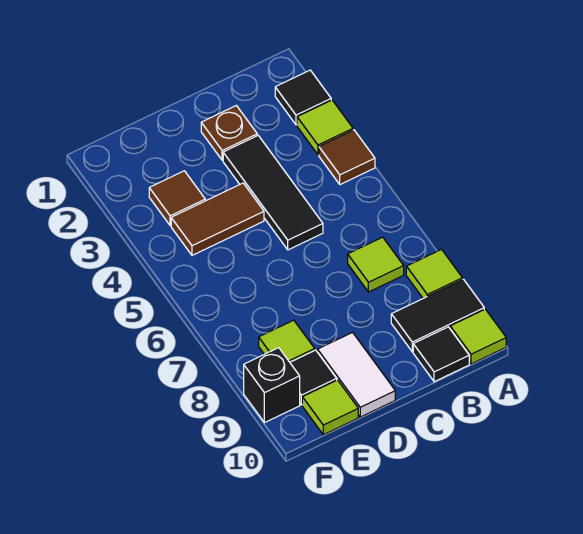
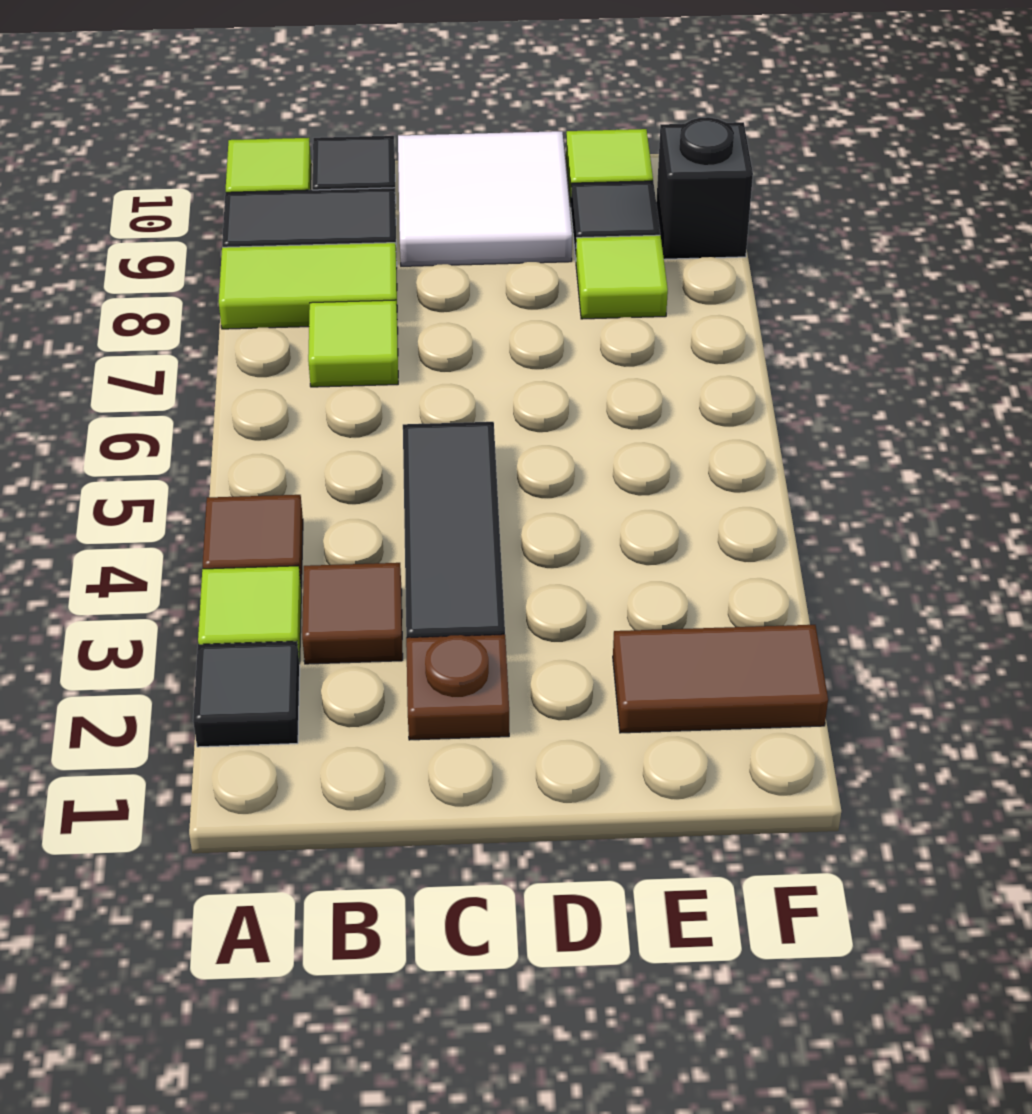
lime 1x1 tile [406,250,463,298] -> lime 1x2 tile [219,243,397,329]
brown 1x2 tile [171,183,264,255] -> brown 1x2 tile moved to [613,625,828,733]
white 1x2 tile [318,332,395,417] -> white 2x2 tile [398,131,572,266]
brown 1x1 tile [149,171,205,226] -> brown 1x1 tile moved to [302,563,403,664]

